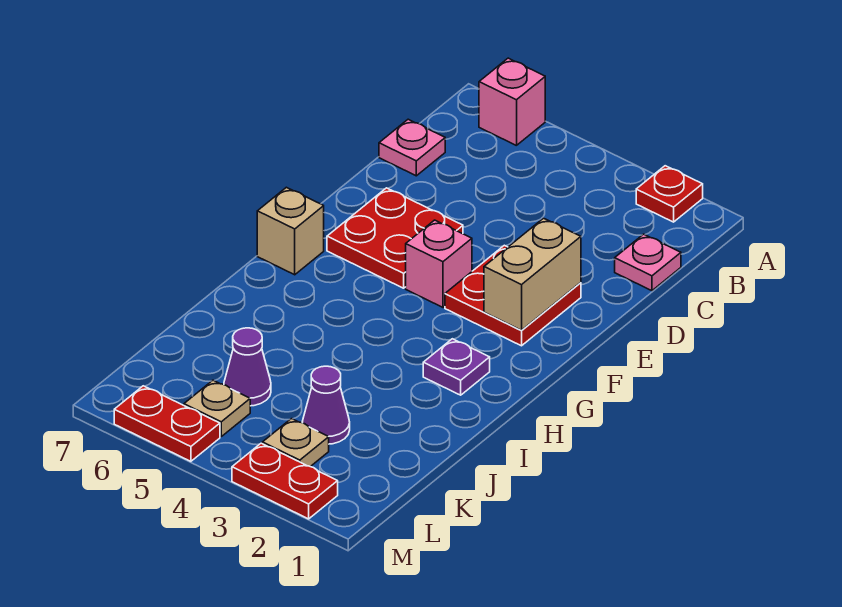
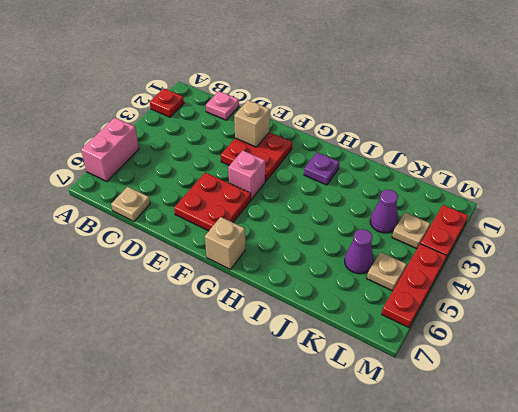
pink 1x1 brick [479,58,545,146] -> pink 1x2 brick [81,118,139,181]
pink 1x1 plate [379,119,445,176] -> tan 1x1 plate [111,187,150,221]
tan 1x2 brick [484,218,581,331] -> tan 1x1 brick [234,100,270,147]
red 1x2 plate [114,386,220,461] -> red 1x3 plate [382,244,447,328]

